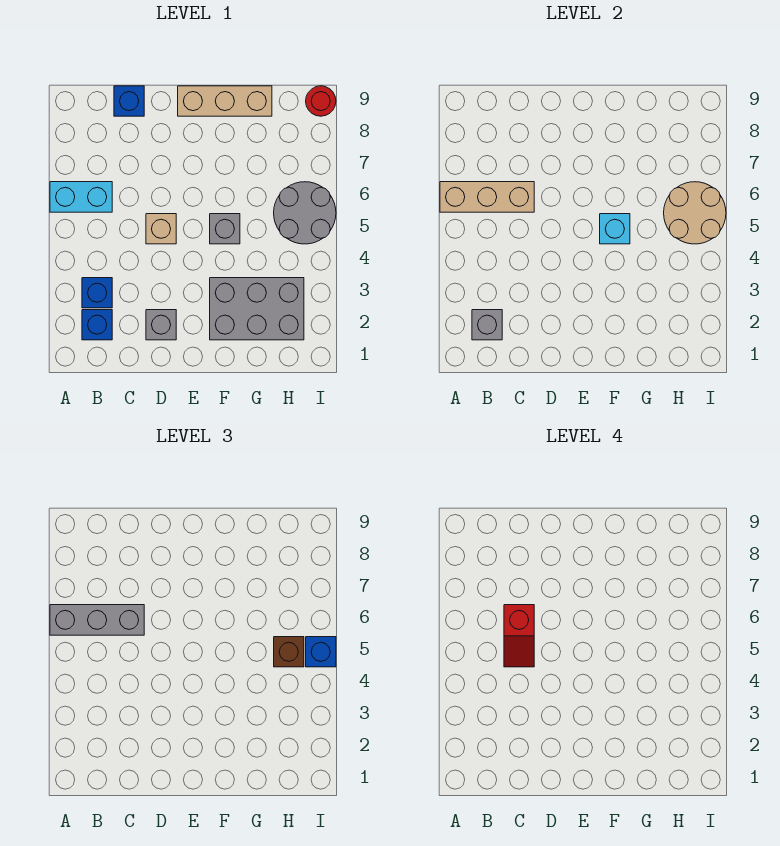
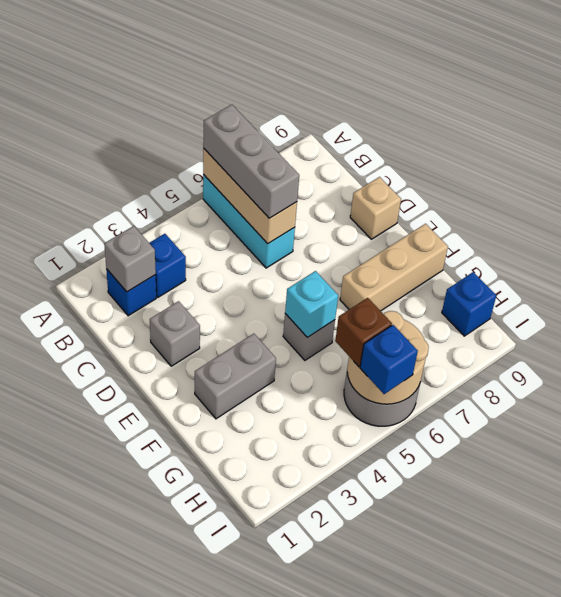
cyan 1x2 brick [50,182,112,212] -> cyan 1x3 brick [203,175,295,268]
red 1x2 slope [504,605,534,667] -> none
blue 1x1 brick [114,86,144,116] -> blue 1x1 brick moved to [442,272,496,336]
tan 1x1 brick [146,214,176,244] -> tan 1x1 brick moved to [350,177,401,239]
tan 1x3 brick [178,86,272,116] -> tan 1x3 brick turned to [340,224,448,311]
grey 2x3 brick [210,278,304,340] -> grey 1x2 brick [195,334,276,419]
red 1x1 round brick [306,86,336,116] -> none

